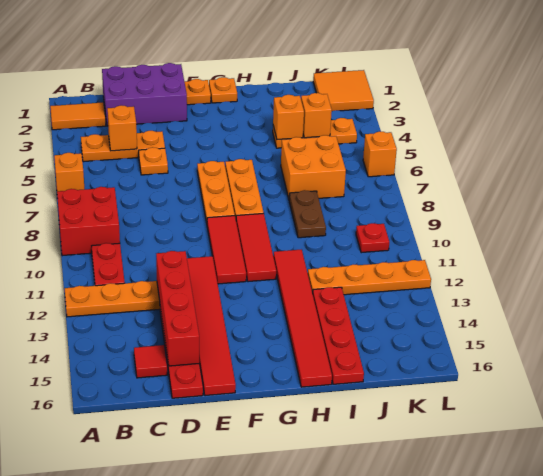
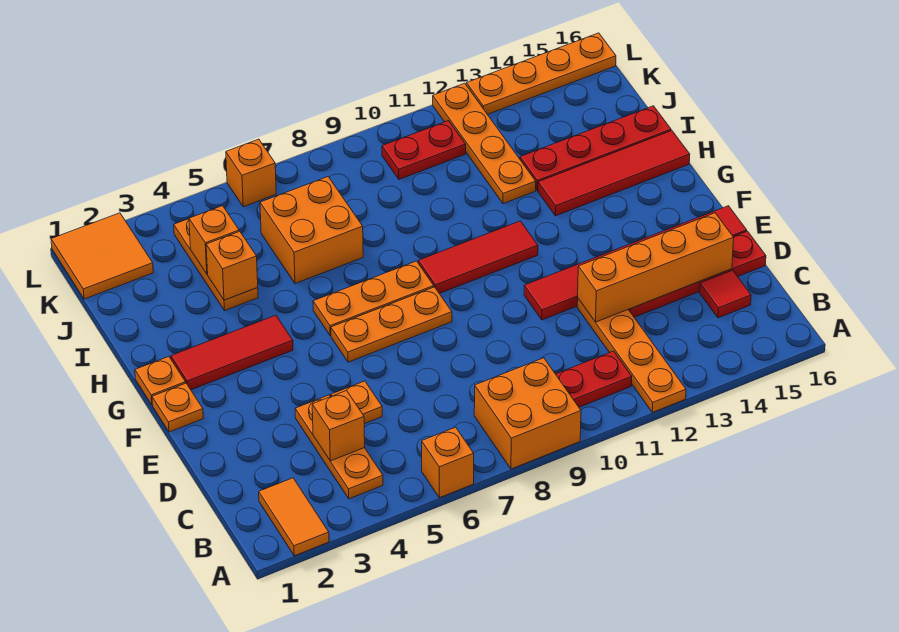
red 2x2 brick [57,187,120,256] -> orange 2x2 brick [474,358,581,469]
purple 2x3 brick [102,63,187,126] -> none
red 1x4 brick [156,251,199,366] -> orange 1x4 brick [578,213,734,322]
red 1x3 tile [207,216,246,284] -> red 1x3 tile moved to [171,315,293,390]
red 1x6 tile [273,249,332,387] -> red 1x4 tile [538,131,690,216]
brown 1x2 plate [289,190,326,238] -> none
red 1x1 plate [356,223,389,253] -> red 1x2 plate [382,121,466,179]
none -> orange 1x4 plate [466,33,616,114]

